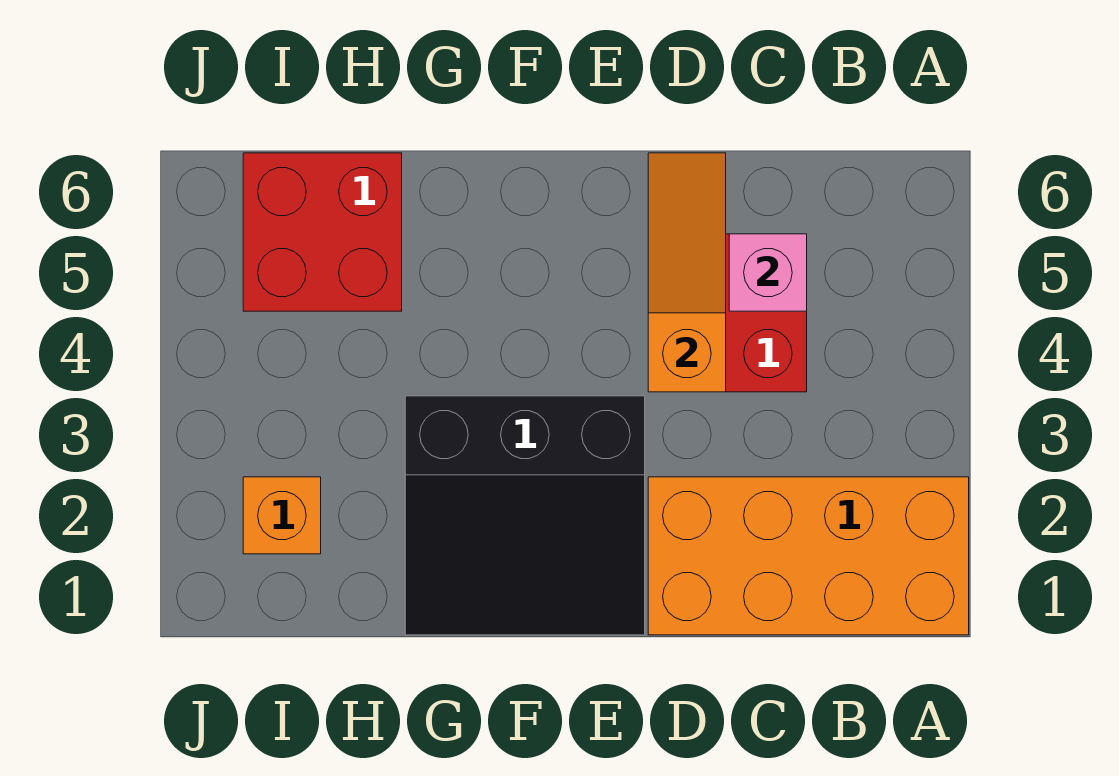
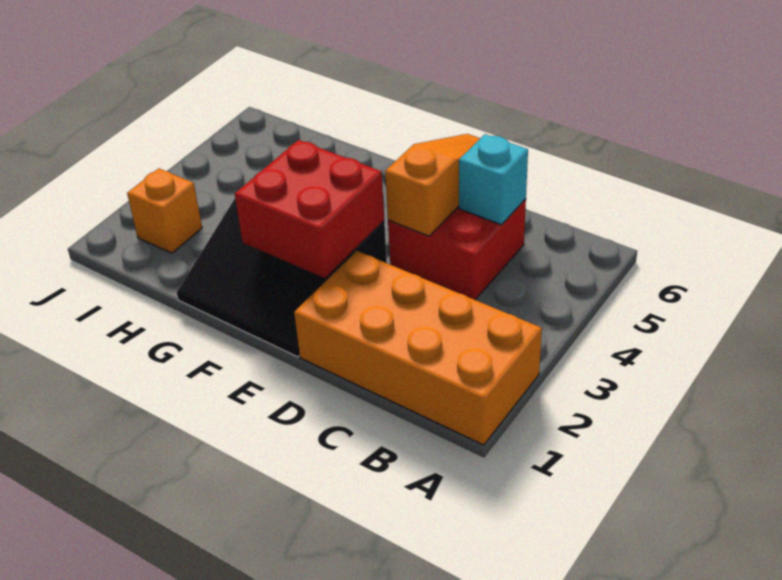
pink 1x1 brick [729,234,807,311] -> cyan 1x1 brick [459,134,528,225]
red 2x2 brick [243,153,402,311] -> red 2x2 brick moved to [235,140,384,278]

